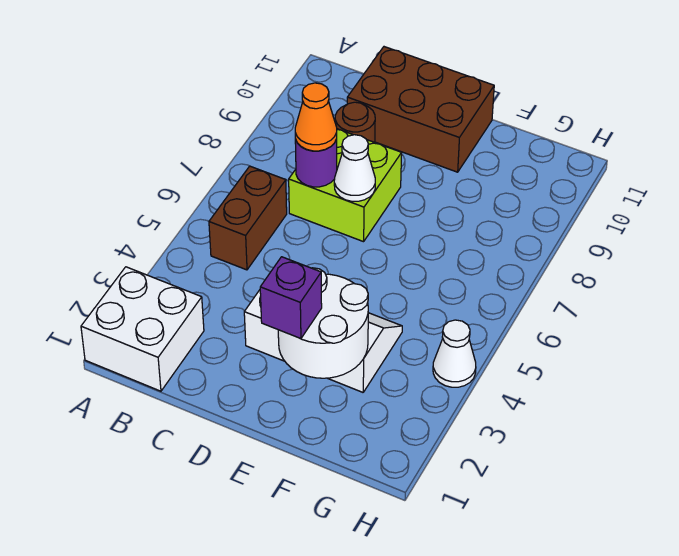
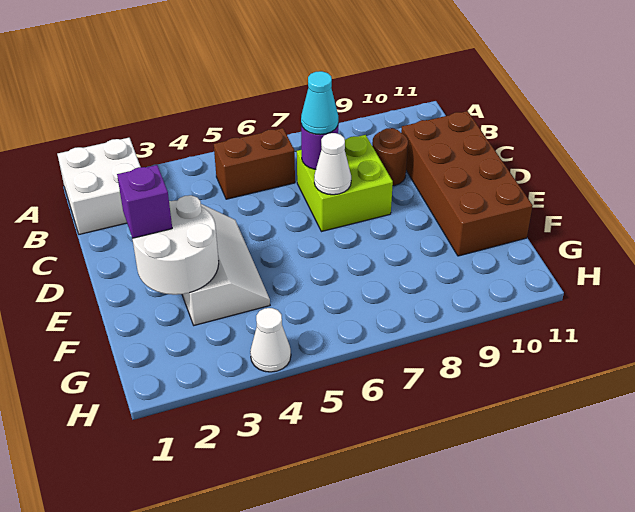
orange 1x1 cone [295,83,337,151] -> cyan 1x1 cone [301,71,338,135]
brown 2x3 brick [347,47,494,172] -> brown 2x4 brick [401,111,533,256]

